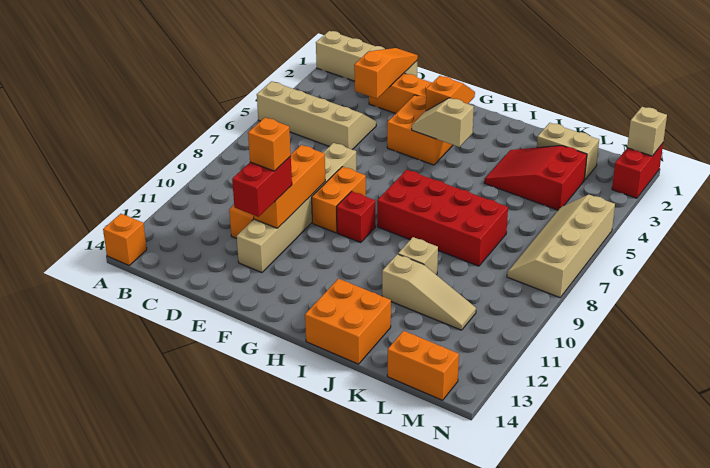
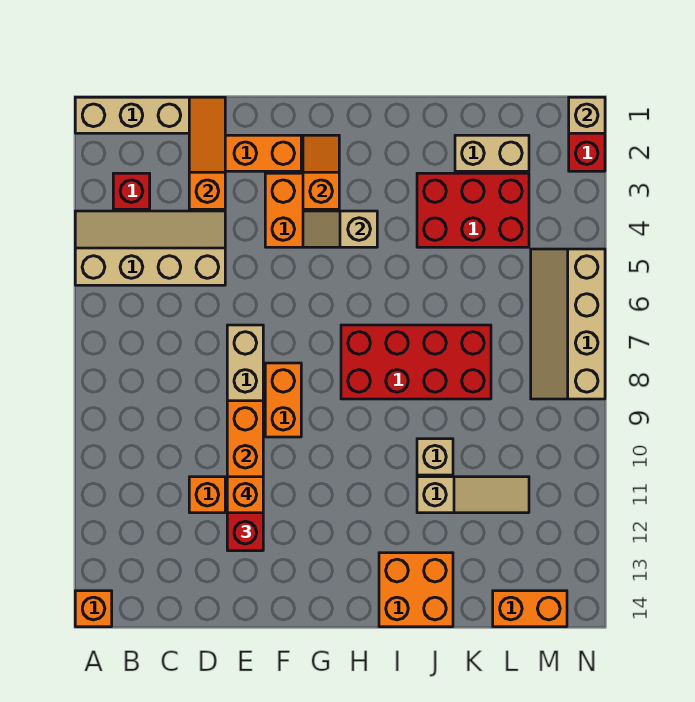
red 1x1 brick [337,191,375,243] -> red 1x1 brick moved to [113,173,150,209]
red 2x3 slope [484,146,587,210] -> red 2x3 brick [417,173,529,247]

